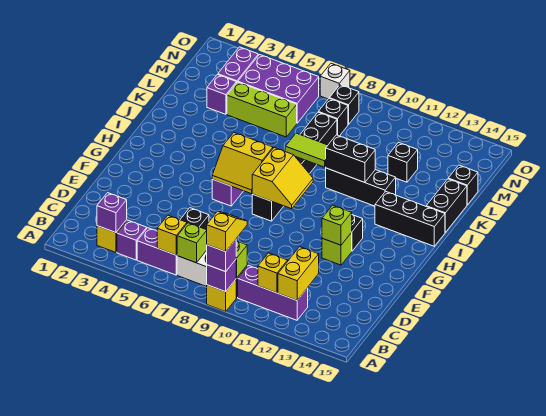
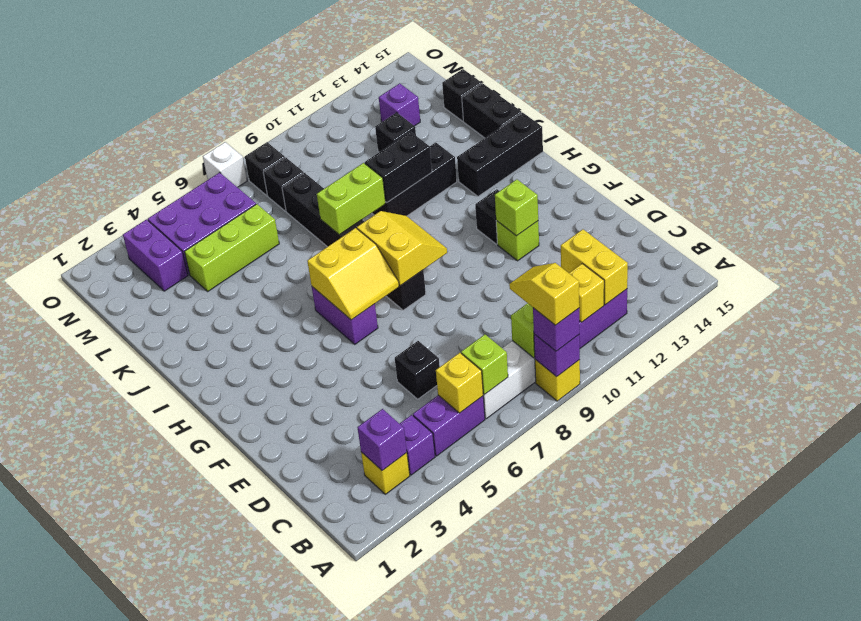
lime 1x2 tile [285,133,328,167] -> lime 1x2 brick [317,163,386,234]
purple 1x1 brick [207,75,236,114] -> purple 1x1 brick moved to [379,83,420,126]

